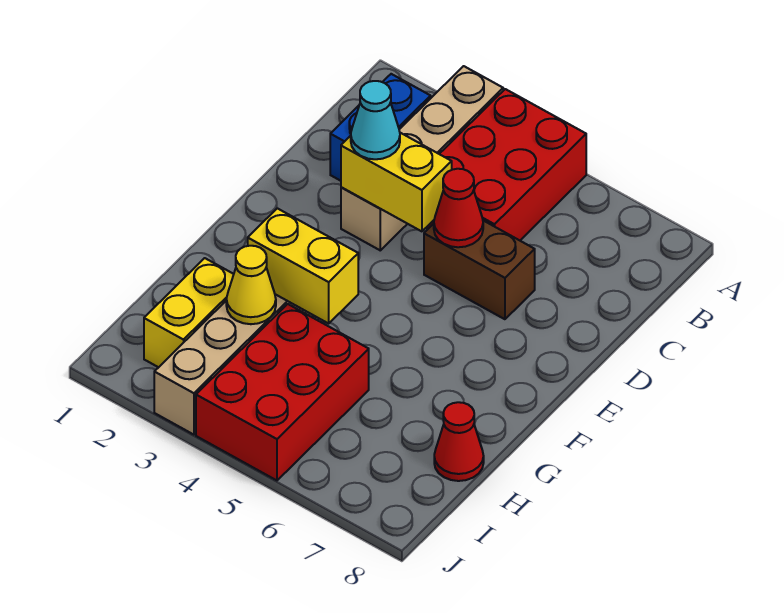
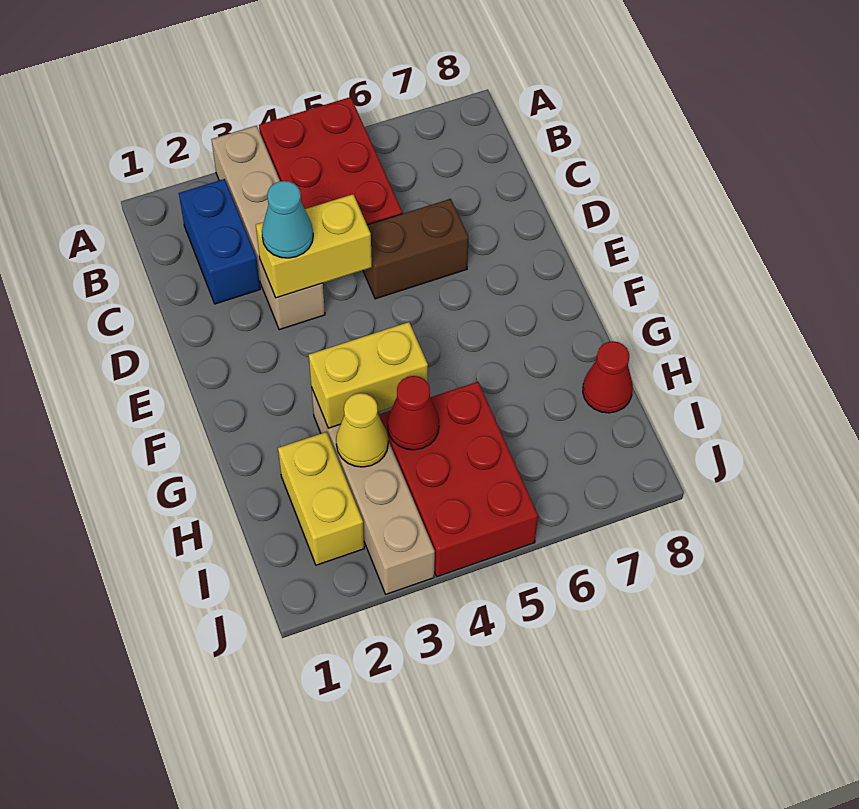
red 1x1 cone [434,169,483,247] -> red 1x1 cone moved to [387,376,439,450]

